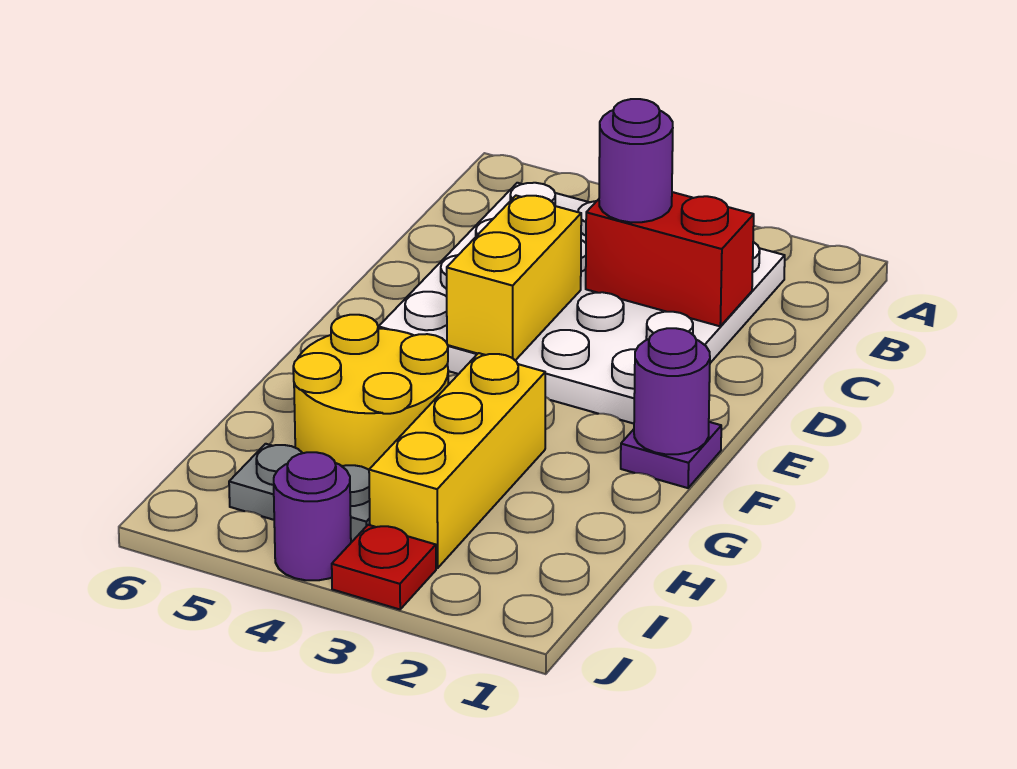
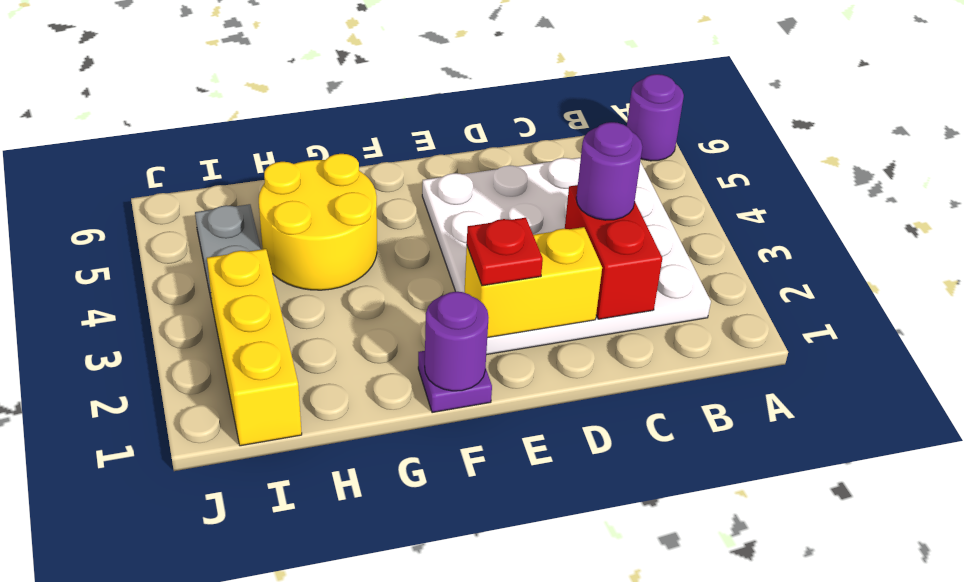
yellow 1x2 brick [447,196,581,360] -> yellow 1x2 brick moved to [465,227,602,338]
yellow 1x3 brick [369,353,545,568] -> yellow 1x3 brick turned to [207,249,302,446]
red 1x1 plate [332,525,436,609] -> red 1x1 plate moved to [467,218,543,286]
purple 1x1 round brick [274,452,351,580] -> purple 1x1 round brick moved to [627,74,684,161]

